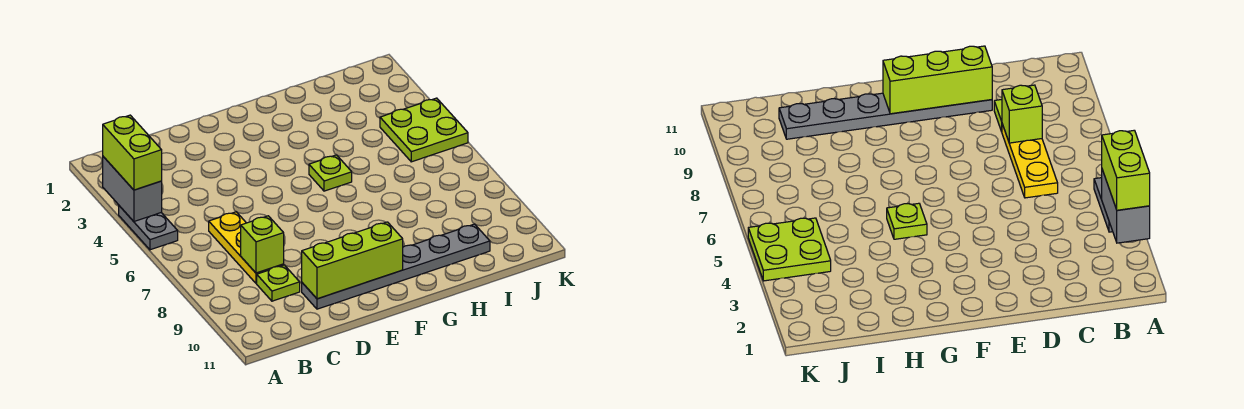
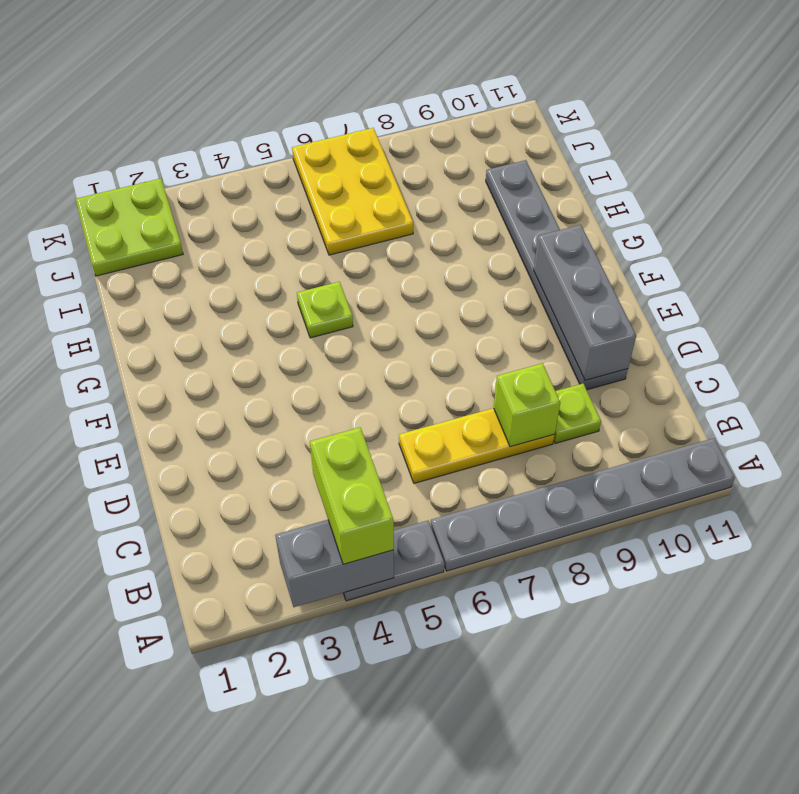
lime 1x2 brick [103,115,162,190] -> lime 1x2 brick turned to [310,428,394,564]
none -> grey 1x6 plate [431,438,735,571]
lime 1x3 brick [302,222,403,299] -> grey 1x3 brick [534,225,636,380]
none -> yellow 2x3 plate [292,128,413,255]
lime 2x2 plate [380,98,468,162] -> lime 2x2 plate moved to [75,179,183,276]

